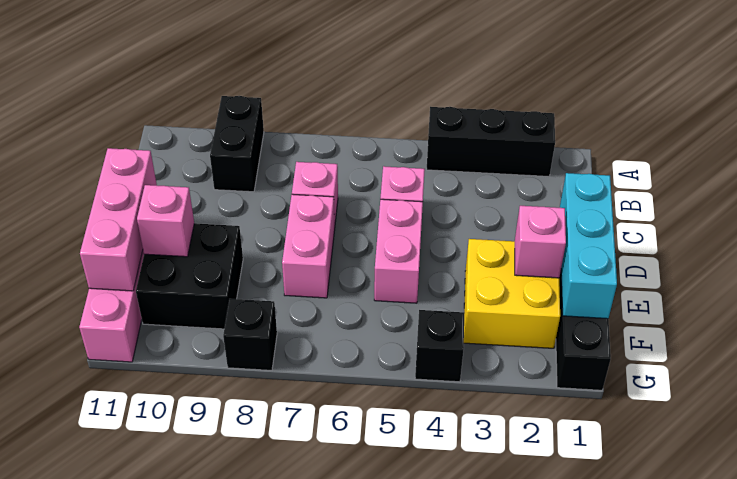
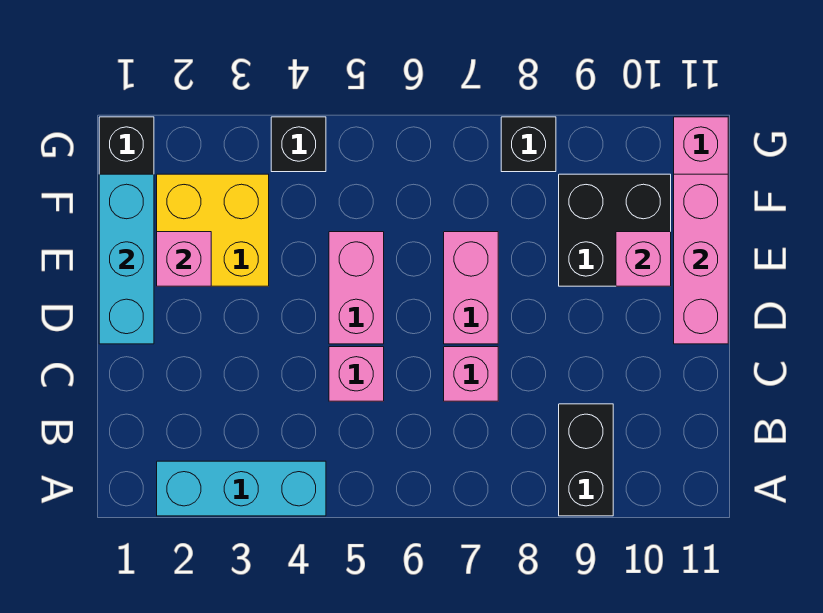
black 1x3 brick [427,107,555,176] -> cyan 1x3 brick [157,461,326,516]

